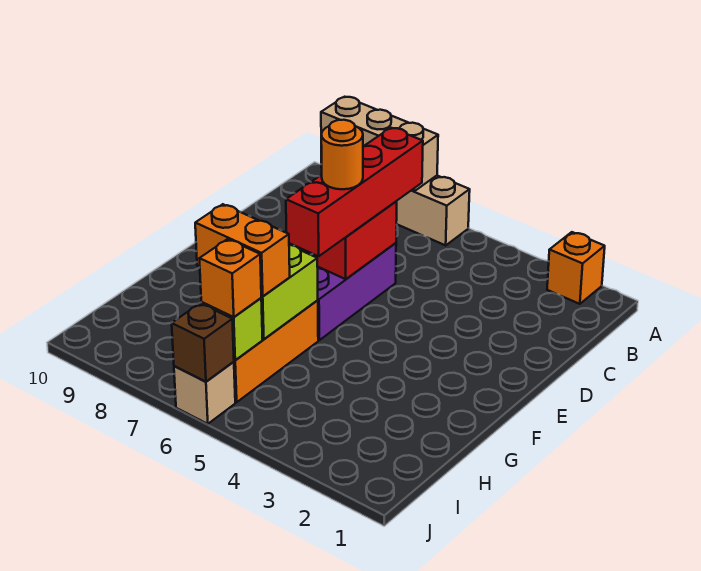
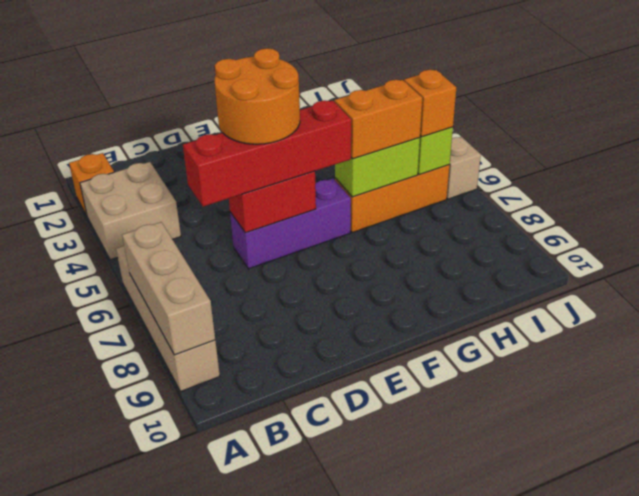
none -> tan 2x2 brick [80,162,181,260]
orange 1x1 round brick [321,120,363,189] -> orange 2x2 round brick [215,48,300,144]
orange 1x2 brick [195,204,290,296] -> orange 1x2 brick turned to [334,80,422,159]
brown 1x1 brick [172,303,234,382] -> none

